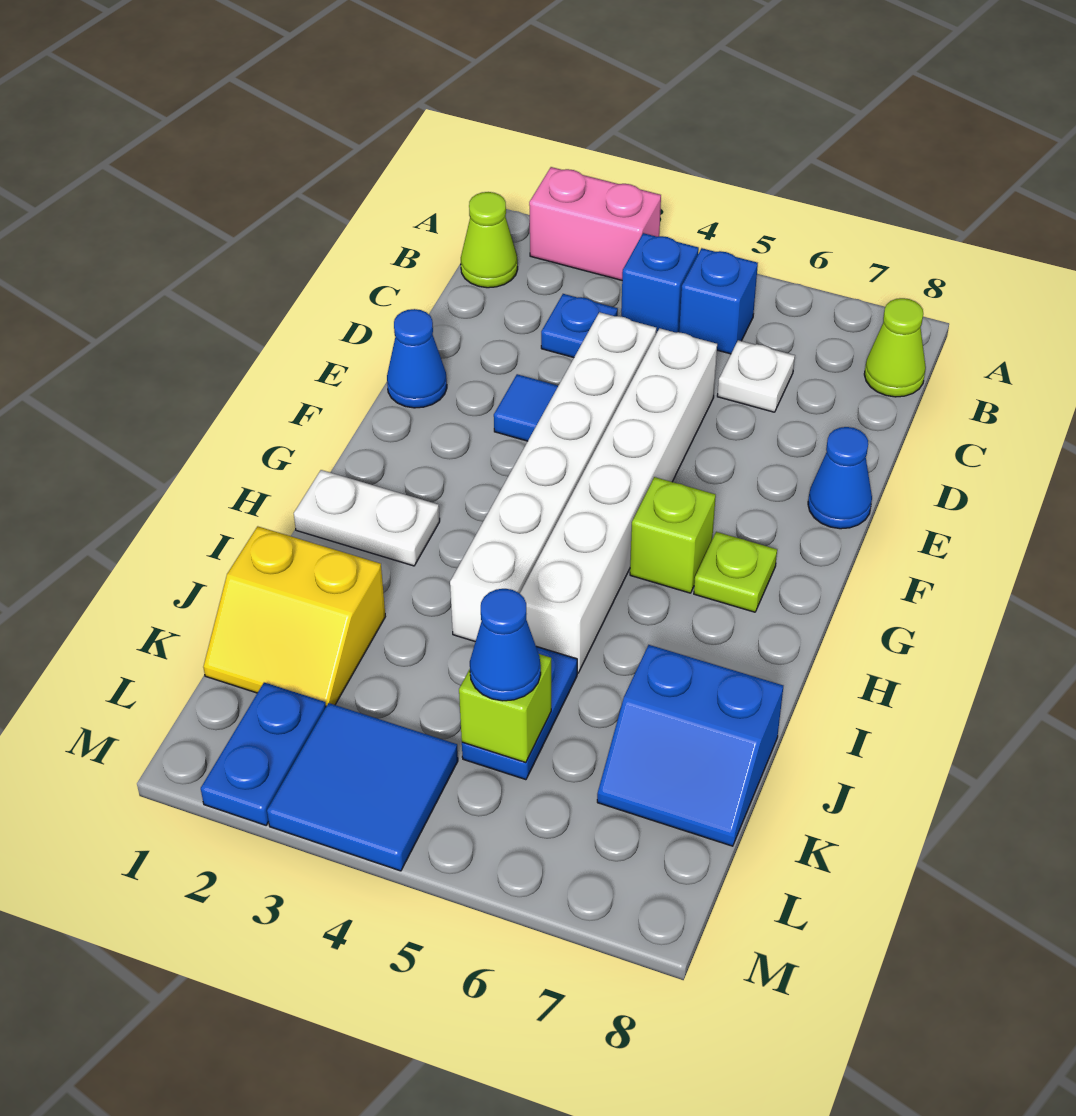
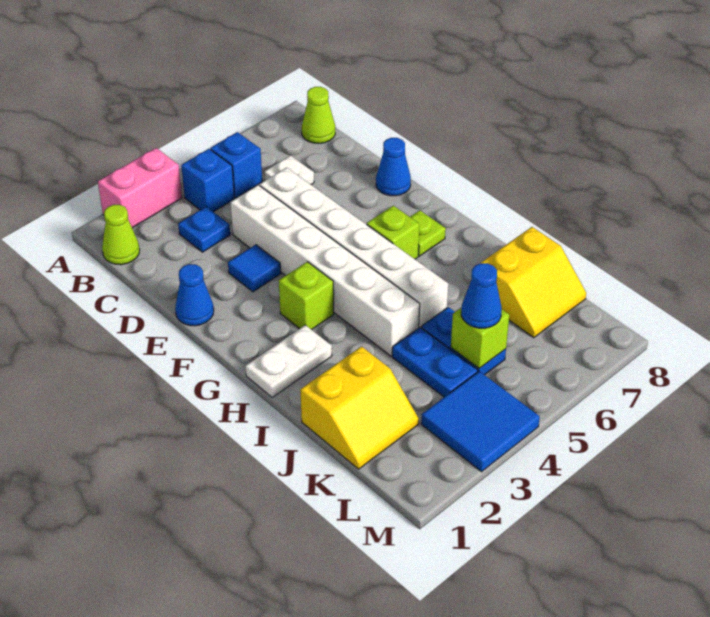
none -> lime 1x1 brick [279,262,334,330]
blue 2x2 slope [597,645,783,846] -> yellow 2x2 slope [481,227,586,338]
blue 1x2 plate [201,682,326,825] -> blue 1x2 plate moved to [392,327,478,397]

